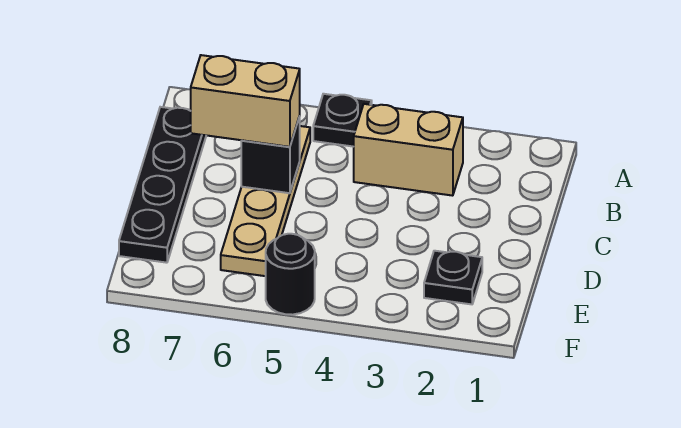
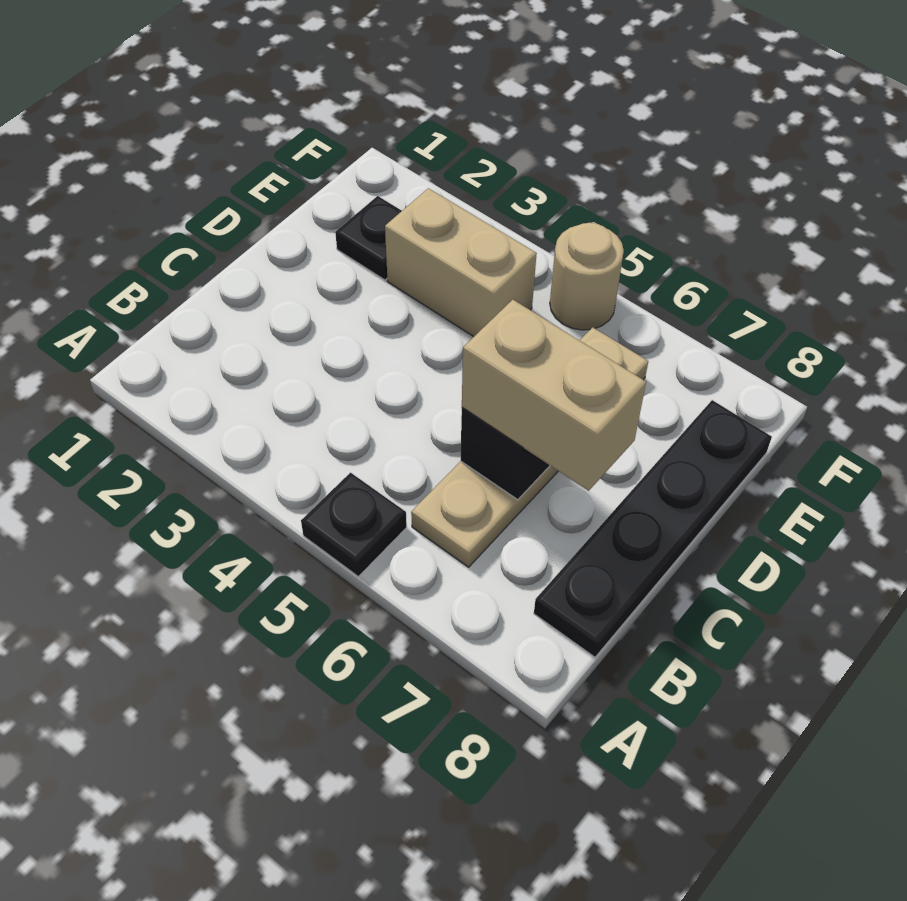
tan 1x2 brick [354,104,463,196] -> tan 1x2 brick moved to [385,188,537,337]
black 1x1 round brick [266,234,315,315] -> tan 1x1 round brick [550,223,624,330]

